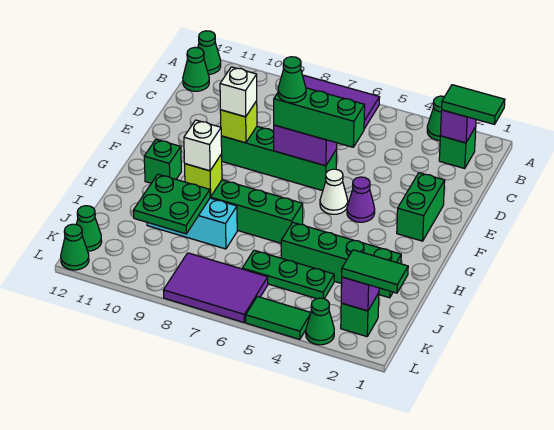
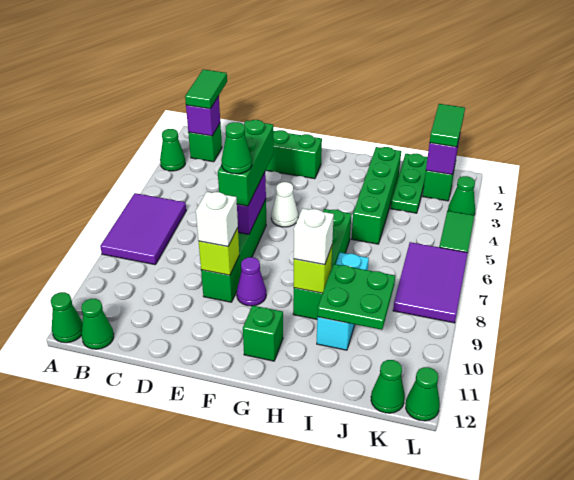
purple 1x1 cone [347,177,375,222] -> purple 1x1 cone moved to [237,257,266,306]
green 1x3 plate [242,250,334,299] -> green 1x3 plate moved to [391,154,428,213]

